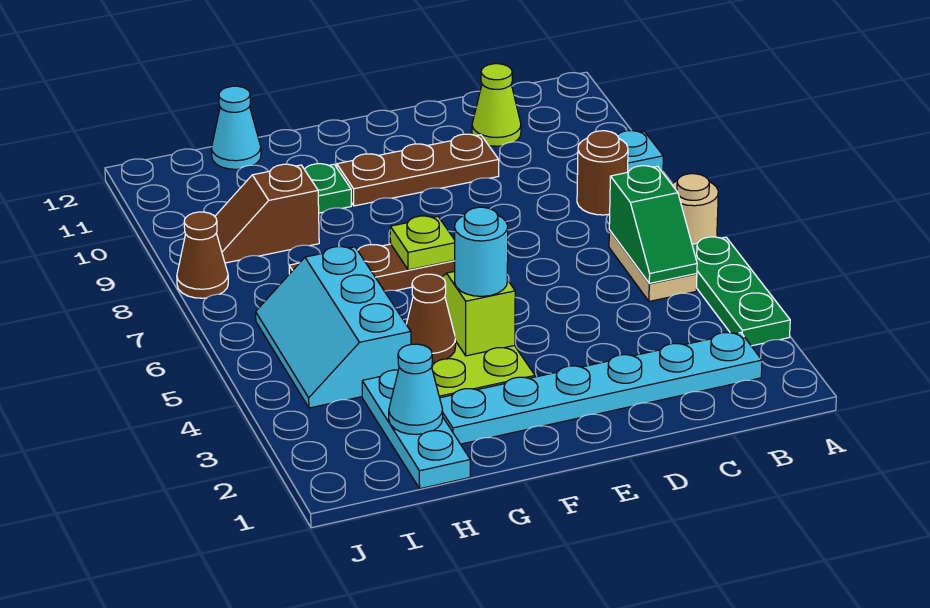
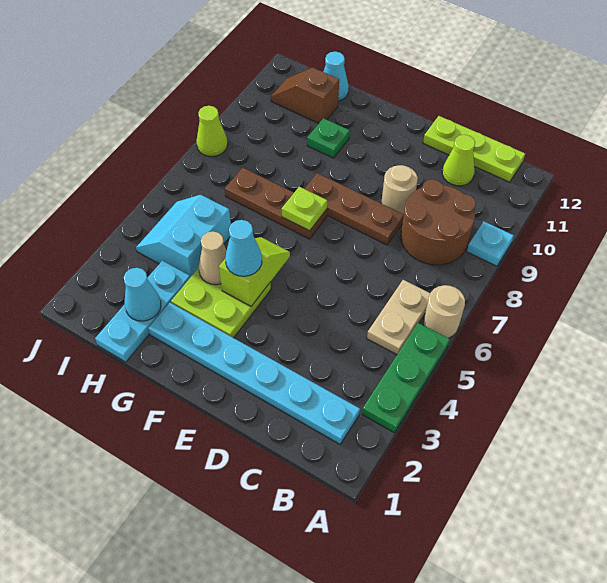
green 1x2 slope [609,166,697,283] -> none
brown 1x1 round brick [577,131,628,215] -> brown 2x2 round brick [401,179,476,265]
none -> lime 1x3 plate [423,116,525,182]
none -> tan 1x1 round brick [381,165,418,214]
brown 1x3 plate [337,134,499,206] -> brown 1x3 plate moved to [305,173,404,245]
cyan 1x1 round brick [455,207,508,296] -> cyan 1x1 cone [225,220,262,276]
brown 1x1 cone [406,274,456,363] -> tan 1x1 cone [199,231,227,285]
cyan 2x3 slope [256,247,411,408] -> cyan 2x2 slope [136,195,231,277]
brown 1x2 slope [215,164,319,263] -> brown 1x2 slope moved to [271,67,339,123]
brown 1x1 cone [177,212,228,298] -> lime 1x1 cone [196,106,228,156]

